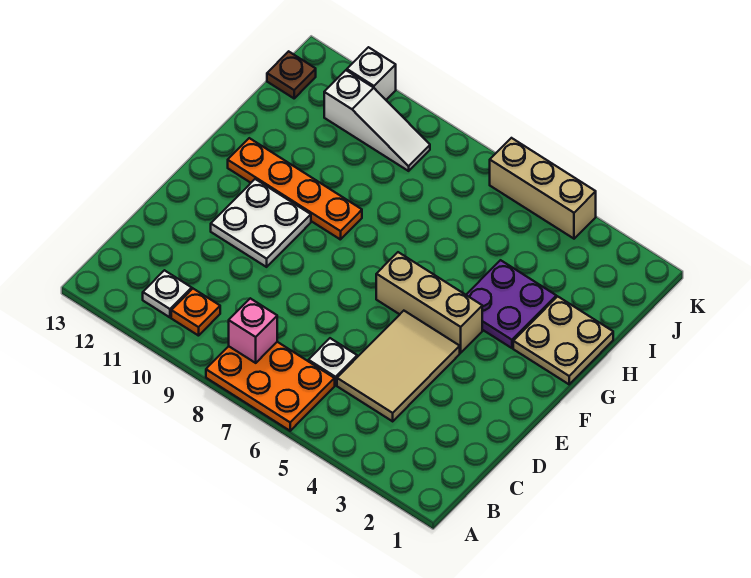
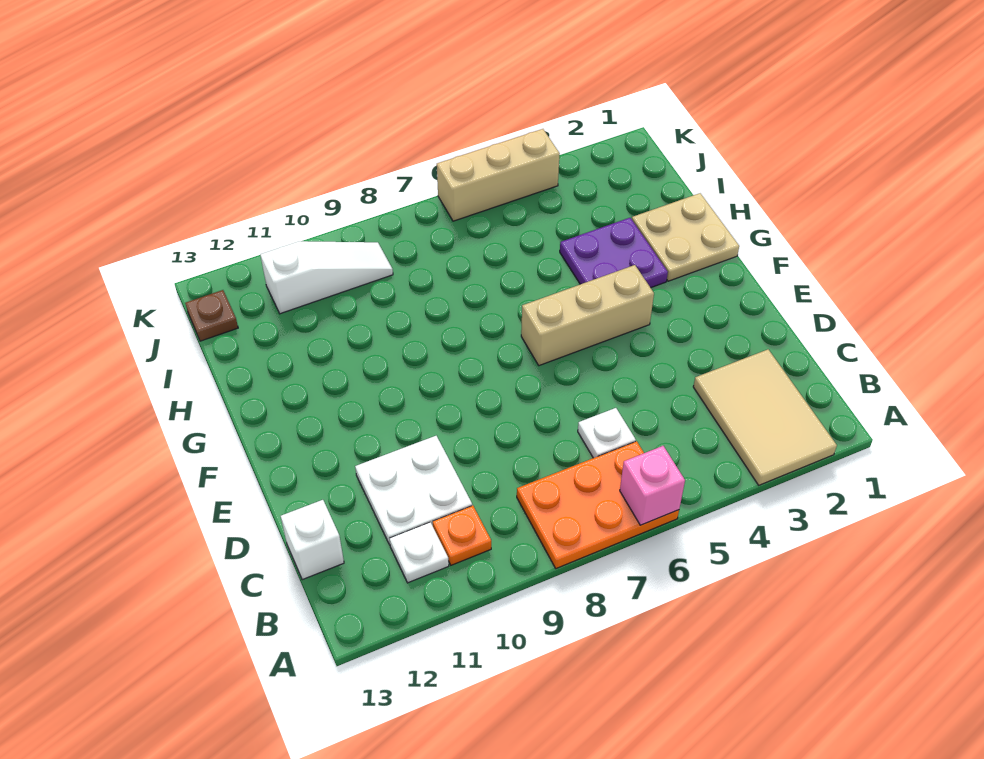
pink 1x1 brick [229,298,277,363] -> pink 1x1 brick moved to [620,446,685,525]
tan 2x3 tile [337,311,460,421] -> tan 2x3 tile moved to [693,349,837,485]
white 2x2 plate [211,179,311,267] -> white 2x2 plate moved to [355,436,472,545]
orange 1x4 plate [228,138,362,240] -> none
white 1x1 brick [347,47,396,100] -> white 1x1 brick moved to [281,500,344,580]

